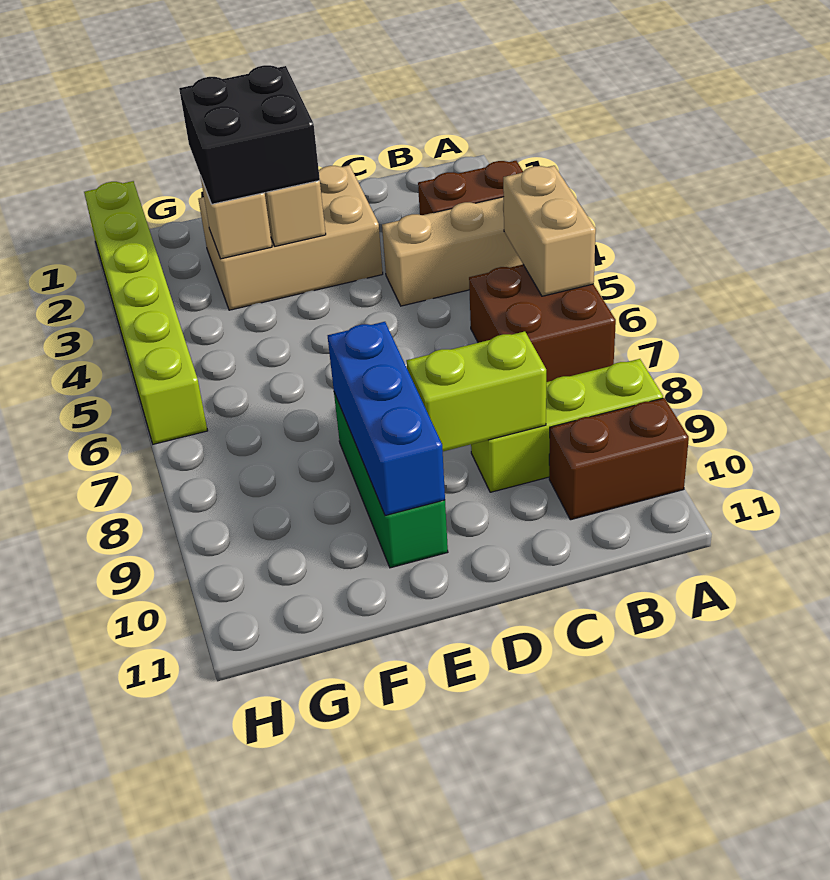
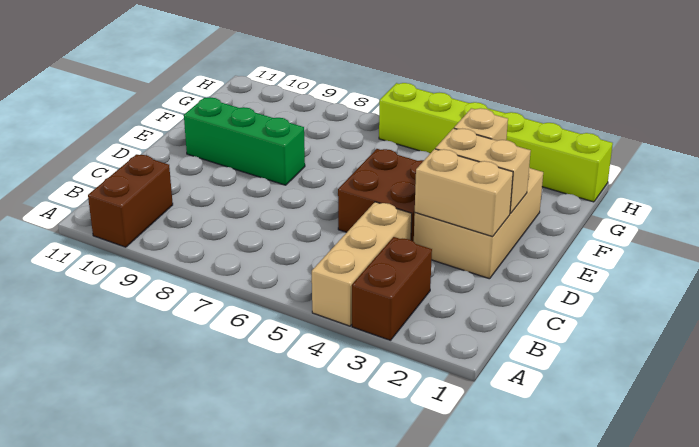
tan 1x2 brick [503,166,596,296] -> tan 1x2 brick moved to [415,149,513,237]
brown 2x2 brick [469,265,616,382] -> brown 2x2 brick moved to [338,149,424,242]
lime 1x3 brick [471,359,663,492] -> none
lime 1x2 brick [406,331,546,451] -> none
black 2x2 brick [179,65,320,204] -> none
blue 1x3 brick [328,322,445,516] -> none

